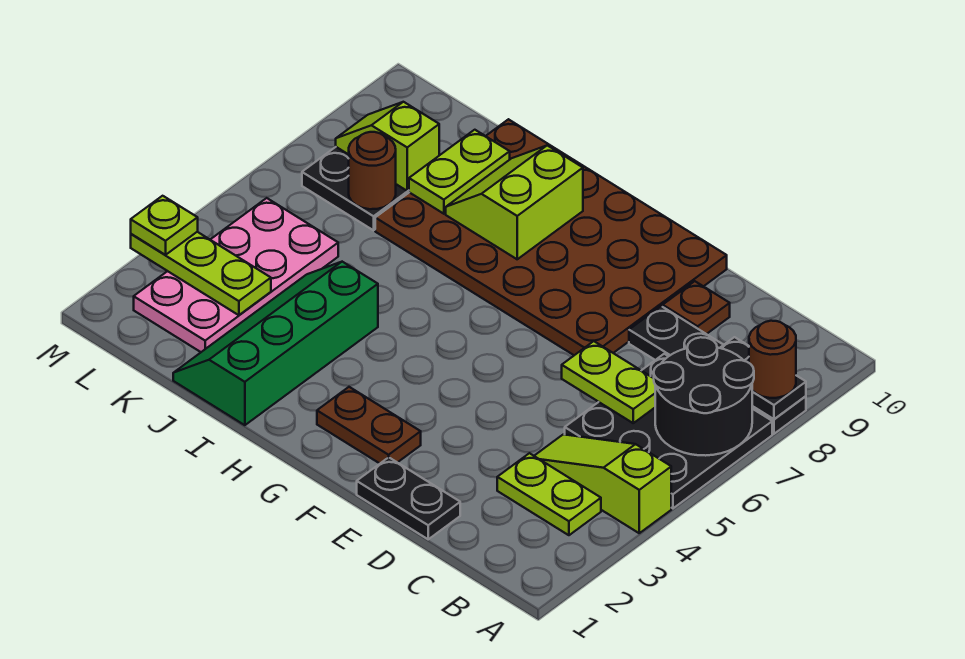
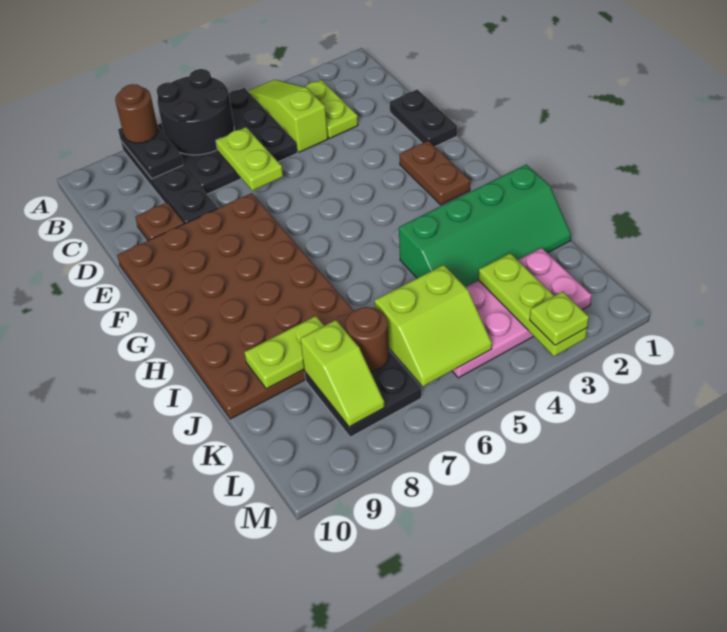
lime 1x3 slope [535,434,671,533] -> lime 1x3 slope turned to [248,80,328,152]
lime 2x2 slope [446,145,583,259] -> lime 2x2 slope moved to [374,265,492,386]

